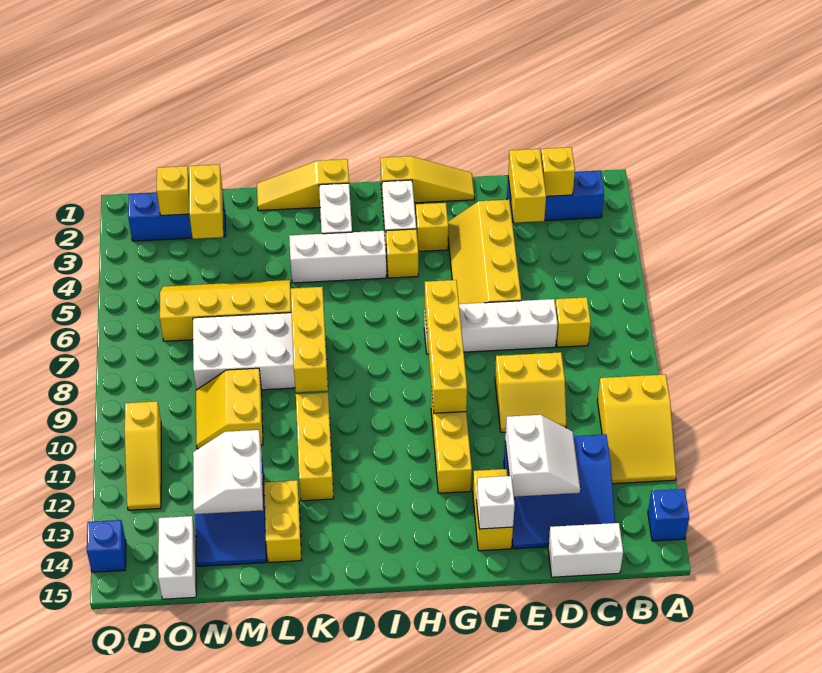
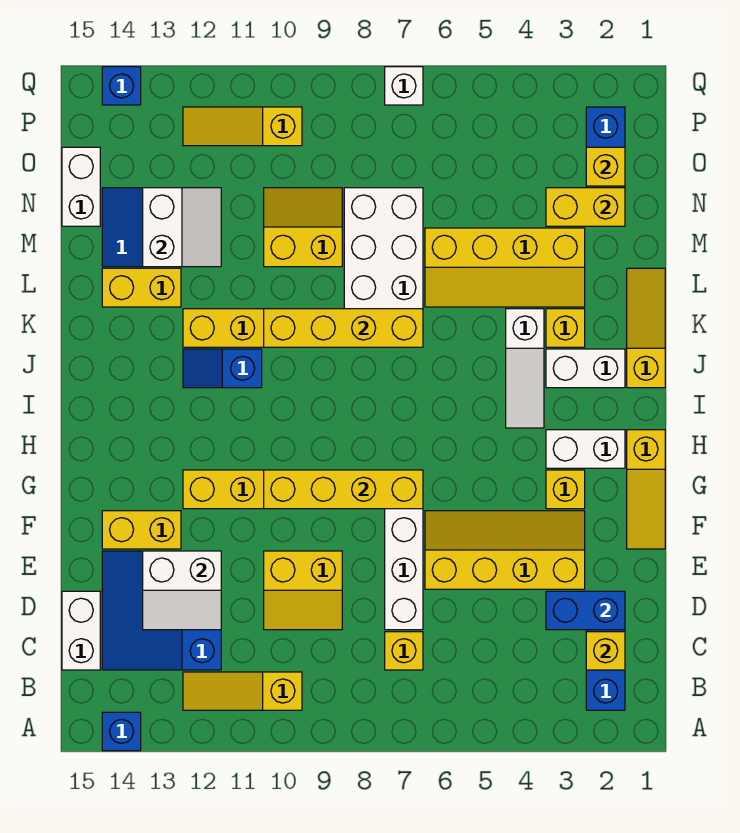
yellow 2x3 slope [597,374,676,484] -> yellow 1x3 slope [183,672,302,710]
yellow 1x2 brick [508,149,546,223] -> blue 1x2 brick [546,591,625,630]
yellow 2x2 slope [495,352,566,432] -> yellow 2x2 slope turned to [264,551,342,630]
white 1x1 brick [476,476,515,529] -> white 1x1 brick moved to [385,67,423,105]
yellow 1x1 brick [386,229,418,278] -> yellow 1x1 brick moved to [546,309,585,347]
white 1x3 brick [289,231,386,283] -> white 1x3 slope [506,309,544,428]
none -> blue 1x2 slope [183,349,262,388]
yellow 1x3 brick [291,287,328,392] -> yellow 1x4 brick [264,309,423,347]
yellow 2x4 slope [160,280,292,341] -> yellow 2x4 slope turned to [425,228,585,307]
white 2x2 slope [193,430,263,514] -> white 2x2 slope turned to [143,188,221,267]
white 1x2 brick [158,516,196,599] -> white 1x2 brick turned to [62,147,100,226]

